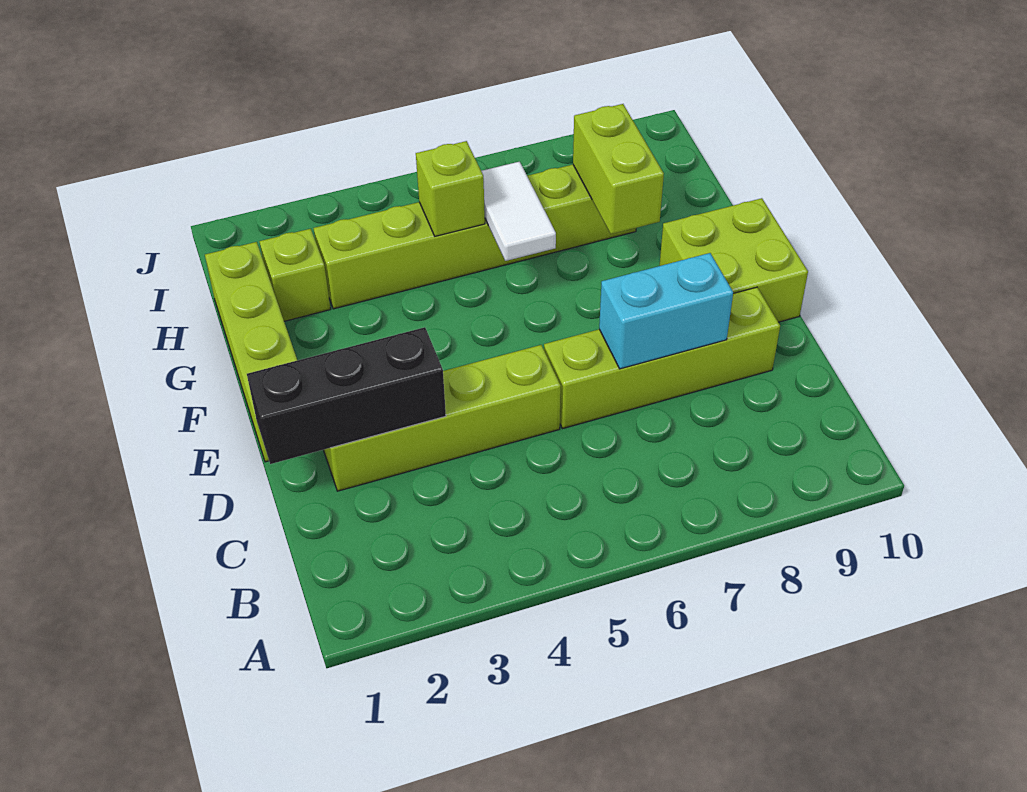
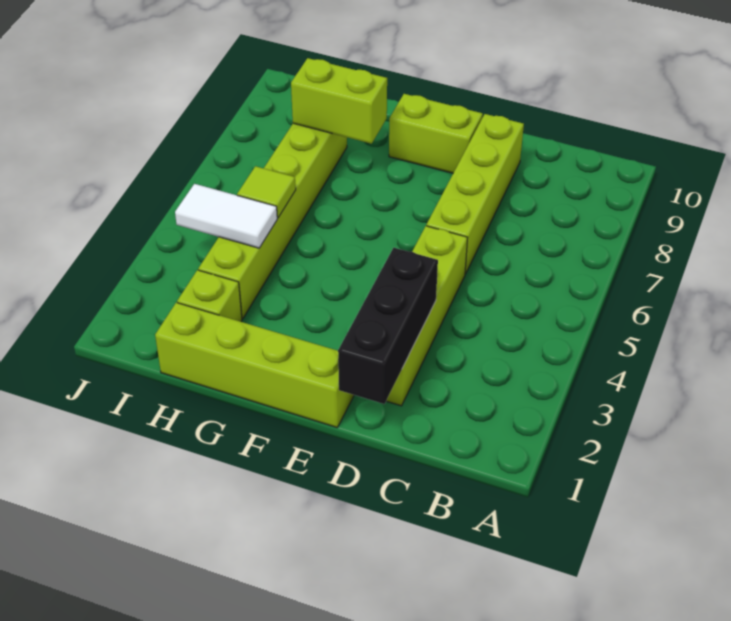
cyan 1x2 brick [599,253,733,369] -> none
lime 2x2 brick [660,198,808,322] -> lime 1x2 brick [389,94,483,173]
white 1x2 tile [481,162,556,261] -> white 1x2 tile moved to [175,184,277,248]
lime 1x1 brick [416,141,485,236] -> lime 1x1 tile [237,166,296,218]

